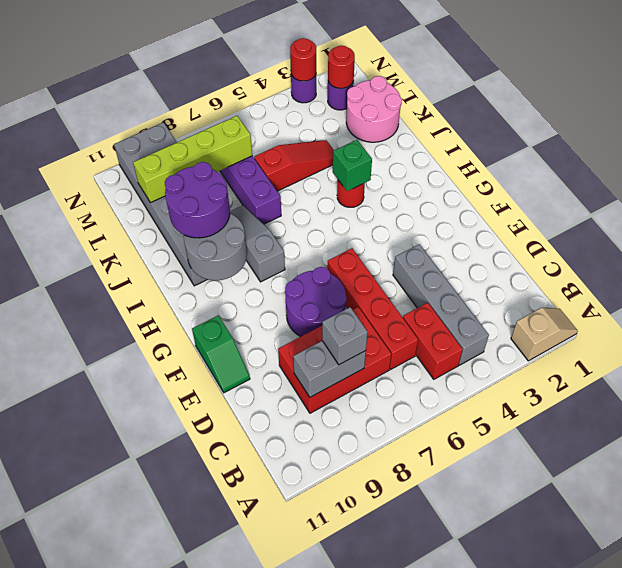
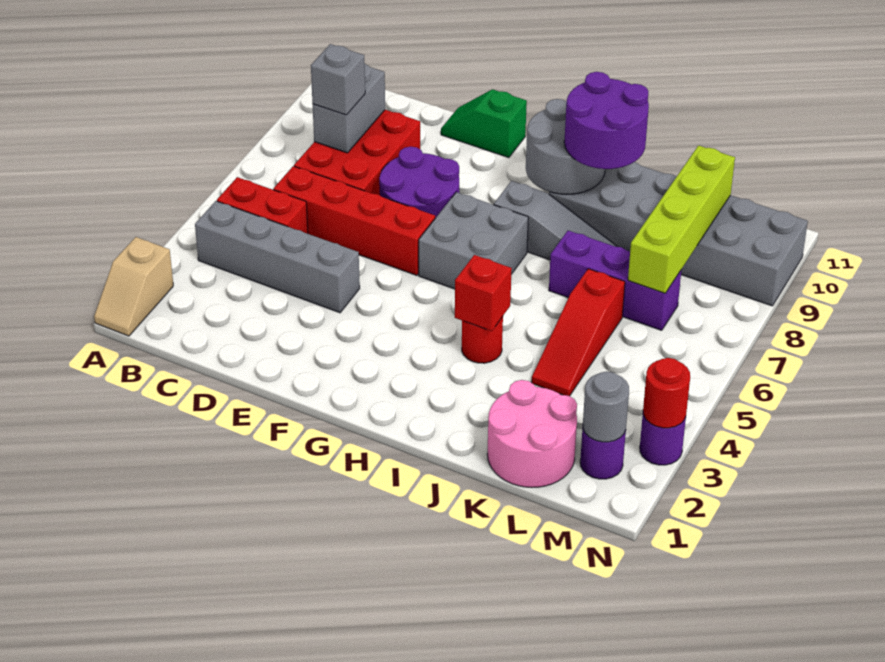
none -> grey 2x2 brick [419,192,528,289]
green 1x1 brick [333,140,372,191] -> red 1x1 brick [455,255,512,331]
red 1x1 round brick [328,46,355,88] -> grey 1x1 round brick [583,372,629,442]

